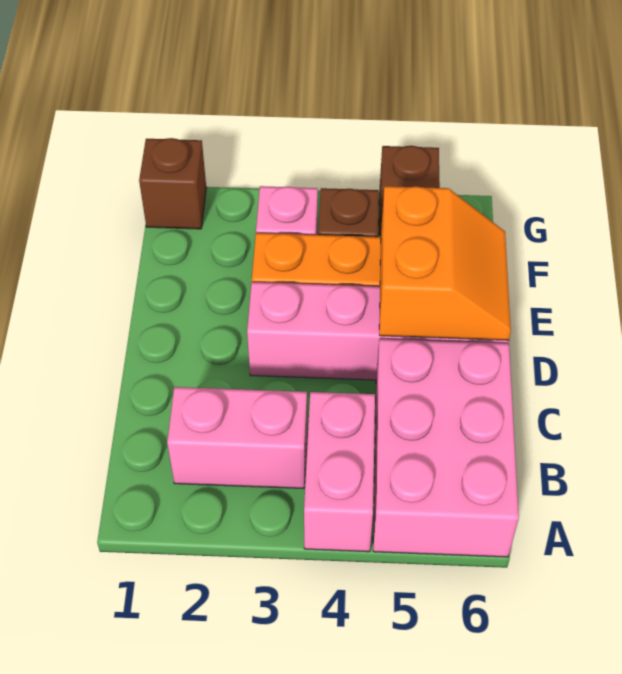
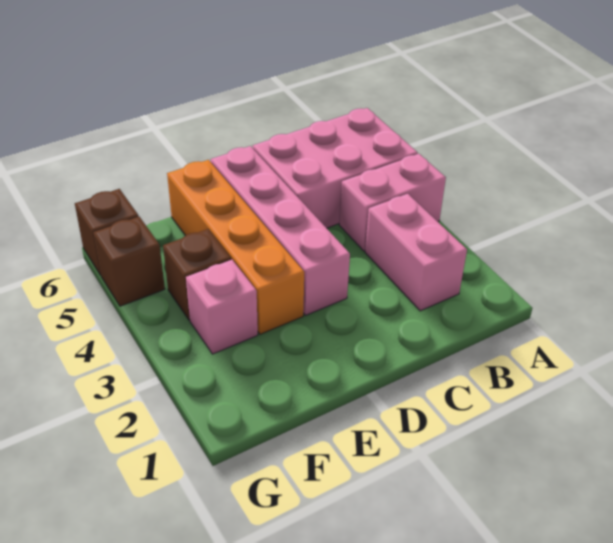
orange 2x2 slope [379,186,511,340] -> none
brown 1x1 brick [139,138,206,229] -> brown 1x1 brick moved to [75,189,139,275]

